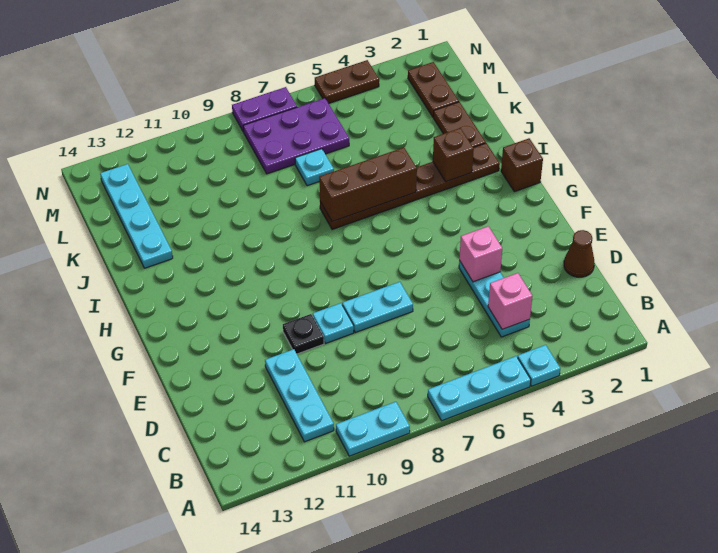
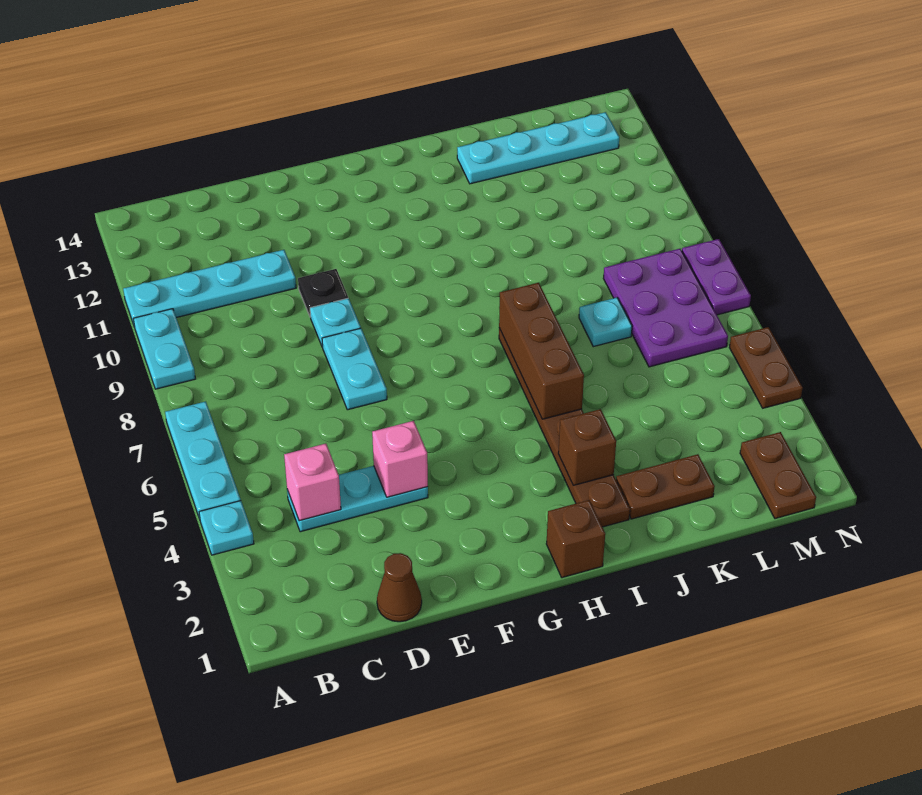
cyan 1x3 plate [265,349,334,442] -> cyan 1x4 plate [123,250,296,327]
brown 1x2 plate [408,62,459,117] -> brown 1x2 plate turned to [740,432,816,519]

